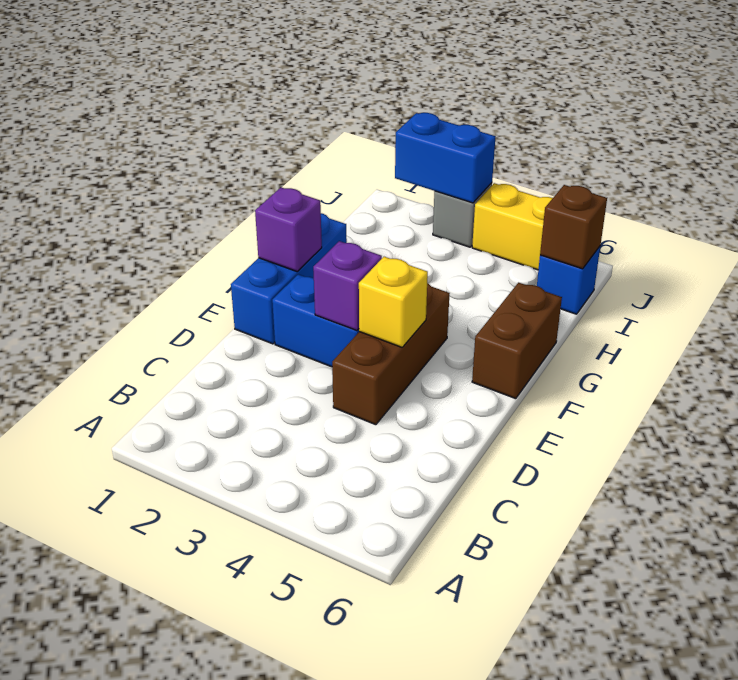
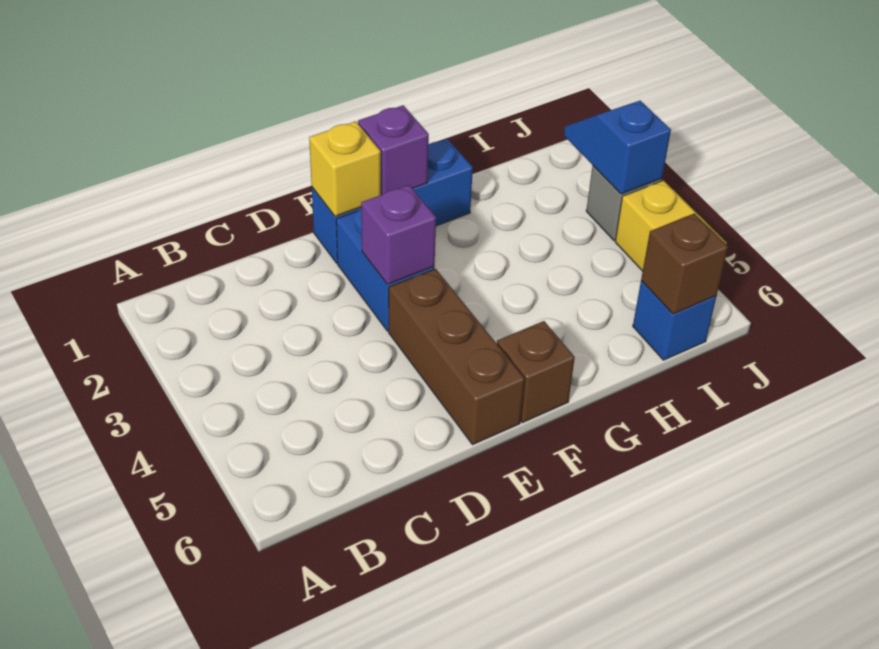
brown 1x3 brick [332,283,450,425] -> brown 1x3 brick turned to [389,269,525,444]
yellow 1x1 brick [359,257,428,347] -> yellow 1x1 brick moved to [309,121,381,216]
brown 1x2 brick [472,283,562,399] -> brown 1x1 brick [497,321,575,423]
blue 1x2 brick [395,113,496,203] -> blue 1x2 slope [564,101,671,194]

